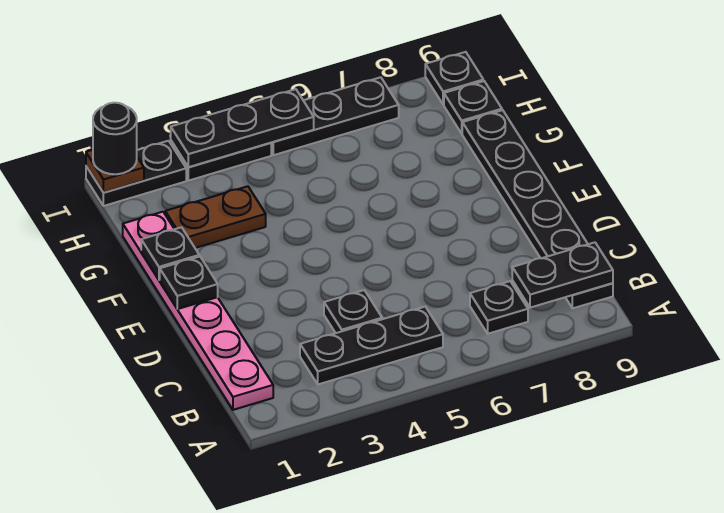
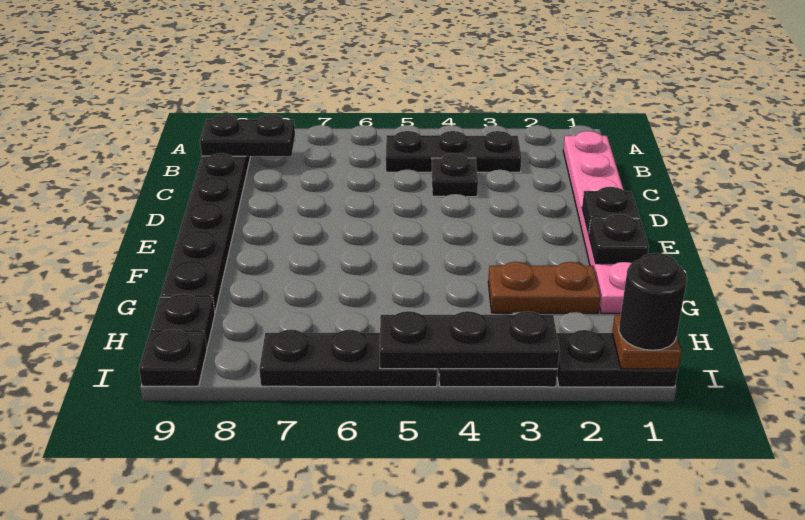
black 1x1 plate [470,281,528,334] -> none

